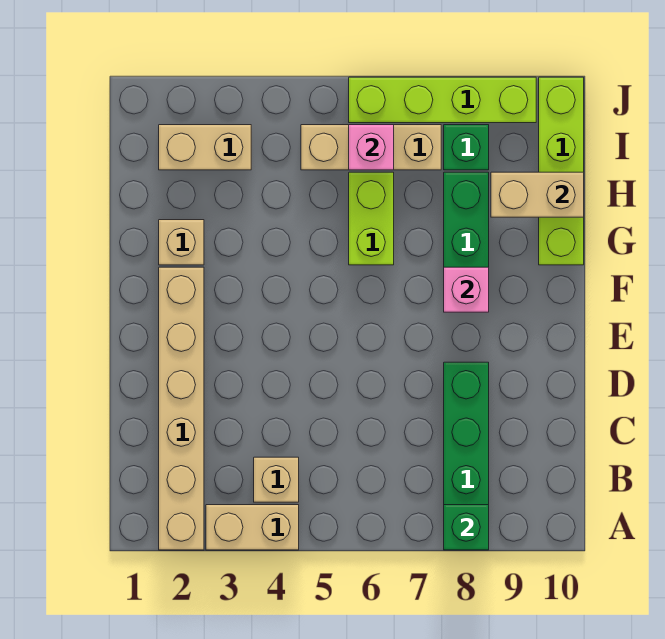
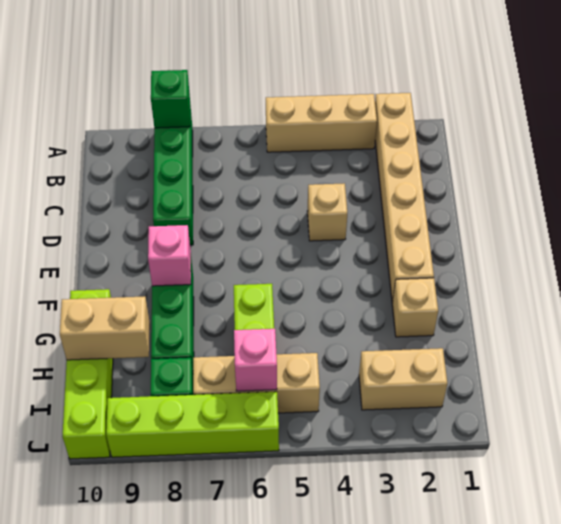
tan 1x2 brick [206,505,299,550] -> tan 1x3 brick [266,94,377,152]
tan 1x1 brick [254,457,299,502] -> tan 1x1 brick moved to [307,183,347,241]

